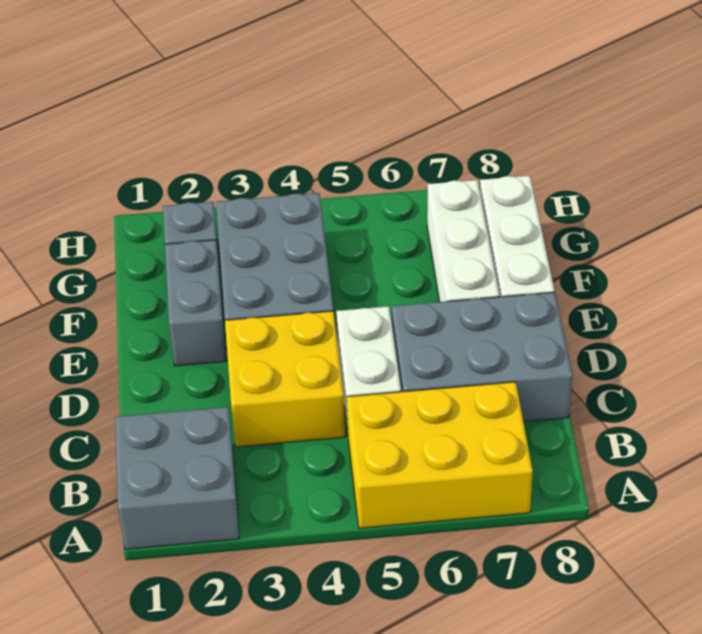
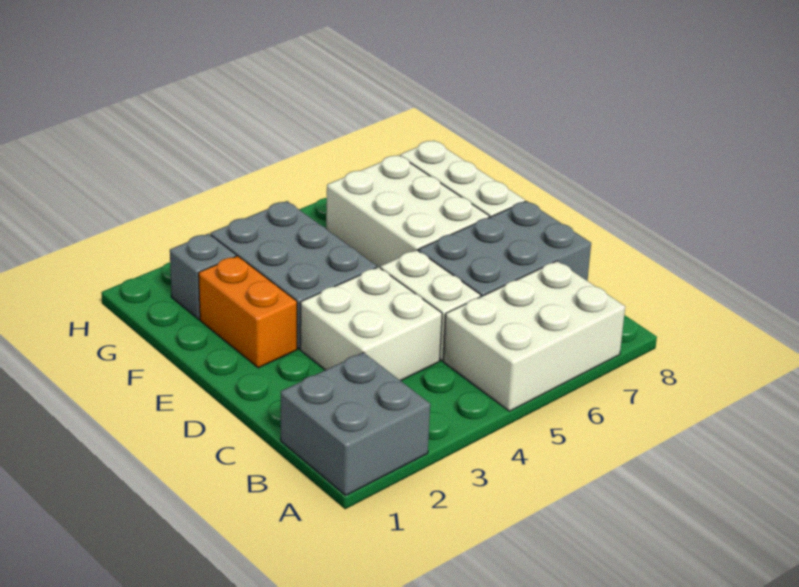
yellow 2x3 brick [347,382,533,528] -> white 2x3 brick [443,261,625,411]
yellow 2x2 brick [225,311,345,447] -> white 2x2 brick [300,267,442,381]
grey 1x2 brick [165,240,226,366] -> orange 1x2 brick [199,256,297,368]
white 1x3 brick [427,180,499,302] -> white 2x3 brick [326,155,489,268]

